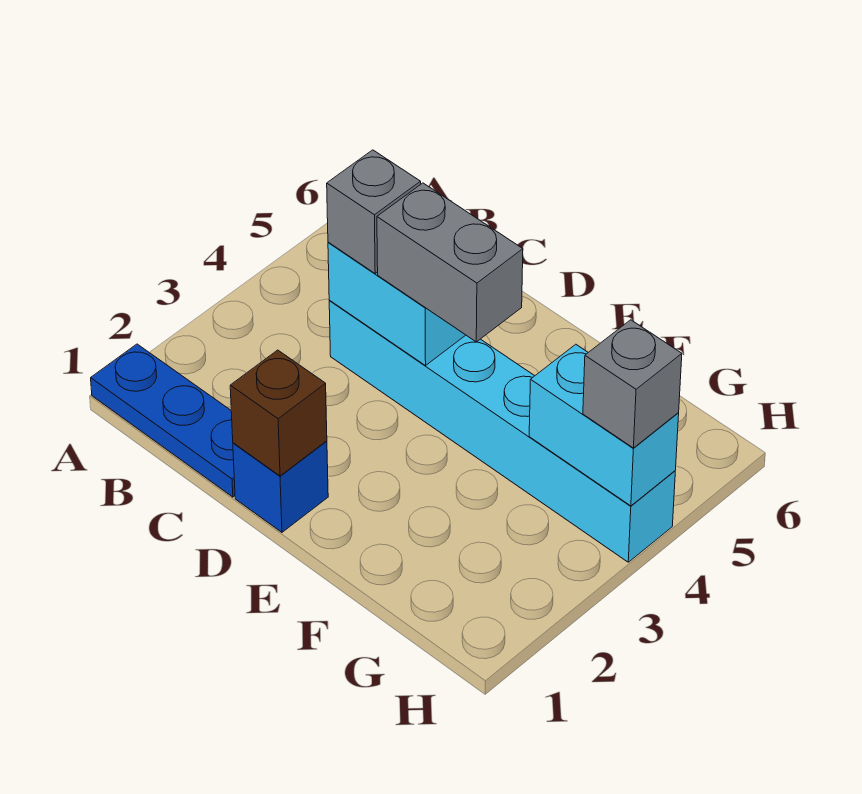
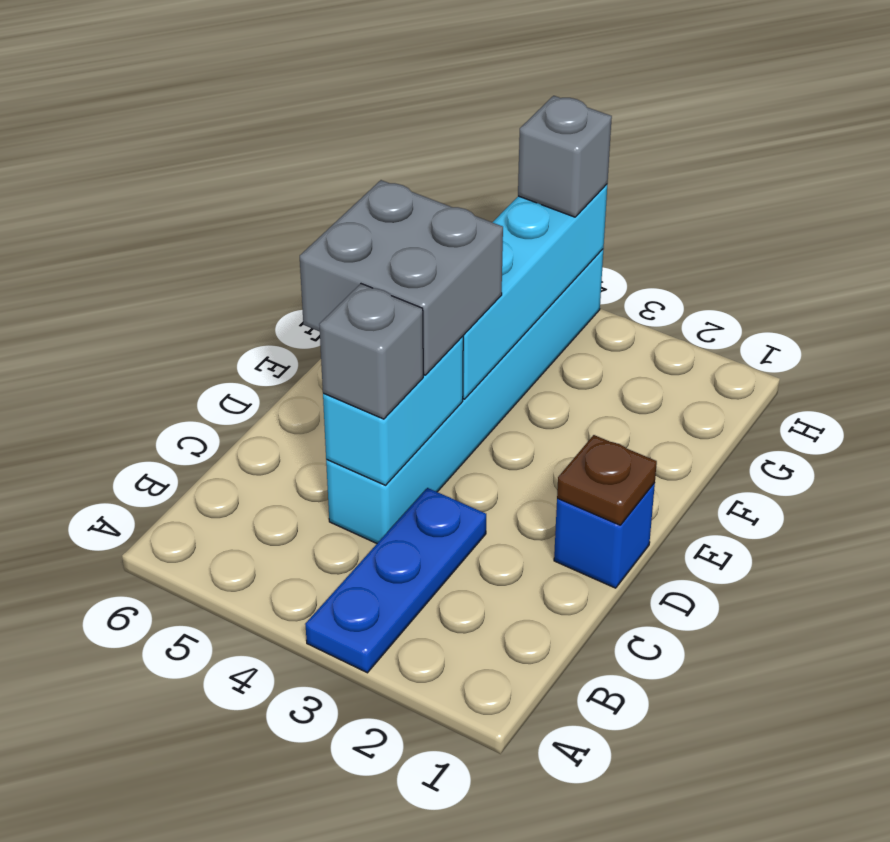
blue 1x3 plate [91,344,235,497] -> blue 1x3 plate moved to [305,488,486,673]
brown 1x1 brick [230,350,327,476] -> brown 1x1 plate [557,435,657,525]
grey 1x2 brick [377,183,523,342] -> grey 2x2 brick [300,180,503,375]
cyan 1x2 brick [529,344,679,506] -> cyan 1x4 brick [463,184,607,399]

